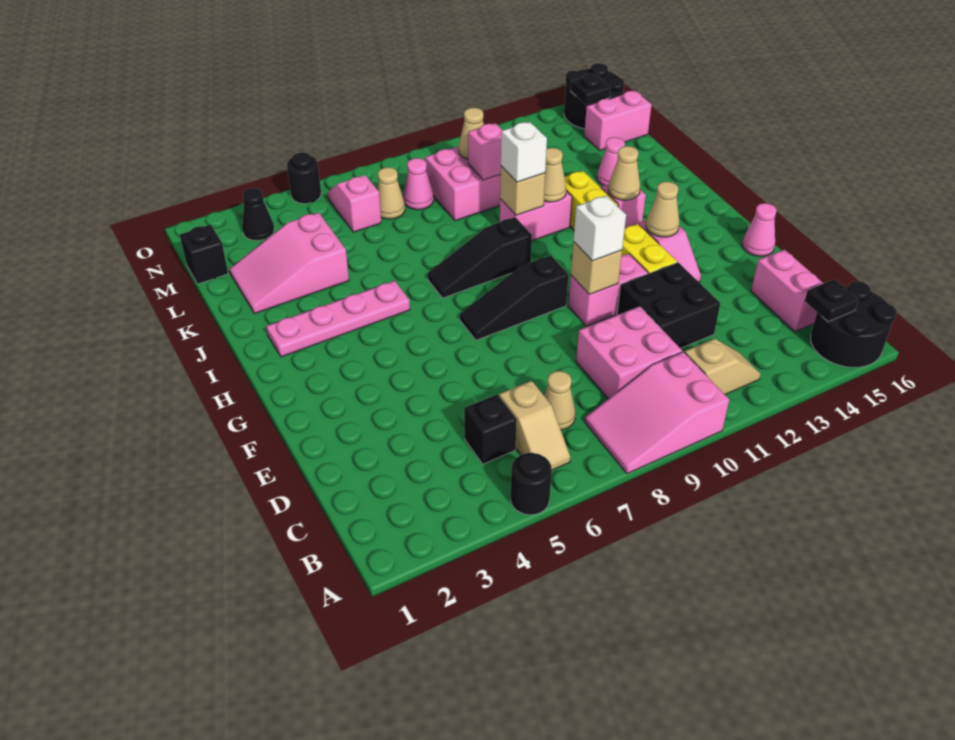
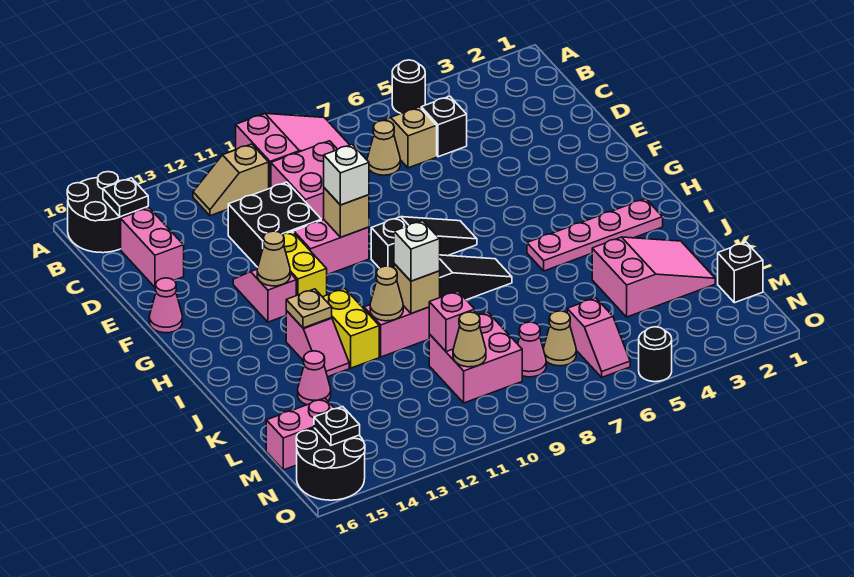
tan 1x1 cone [608,146,640,200] -> tan 1x1 plate [286,289,332,328]
black 1x1 cone [242,188,274,240] -> none

